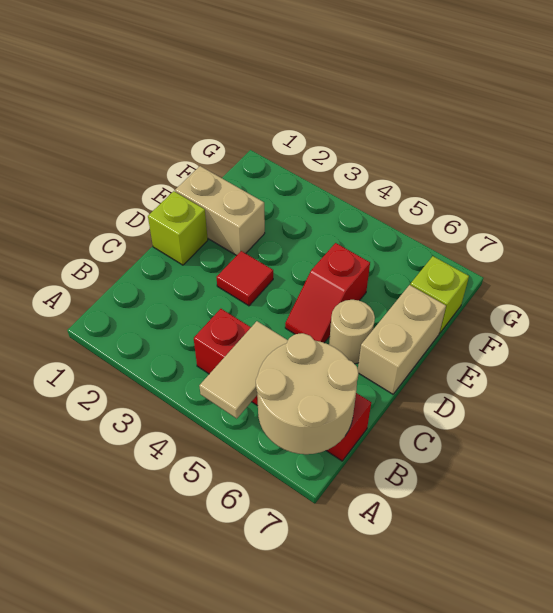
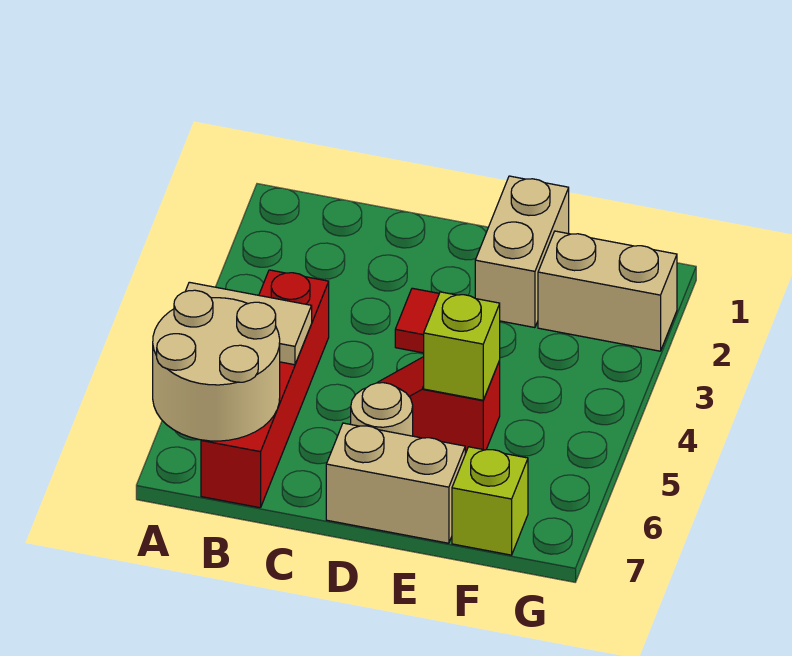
lime 1x1 brick [148,191,208,265] -> lime 1x1 brick moved to [424,292,500,400]
none -> tan 1x2 brick [538,231,677,351]

